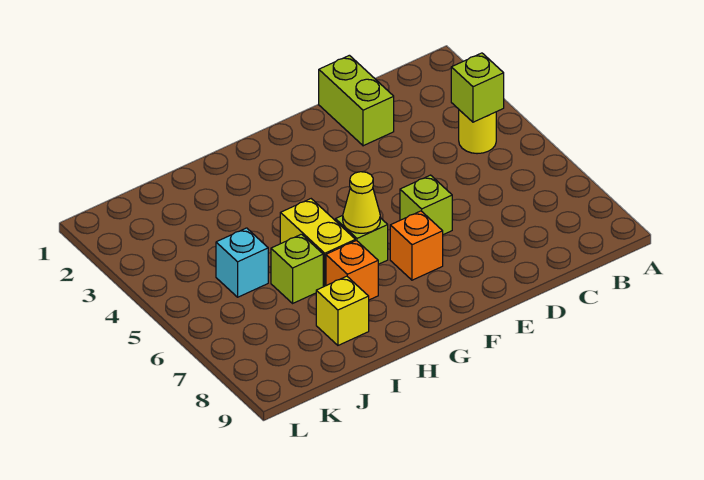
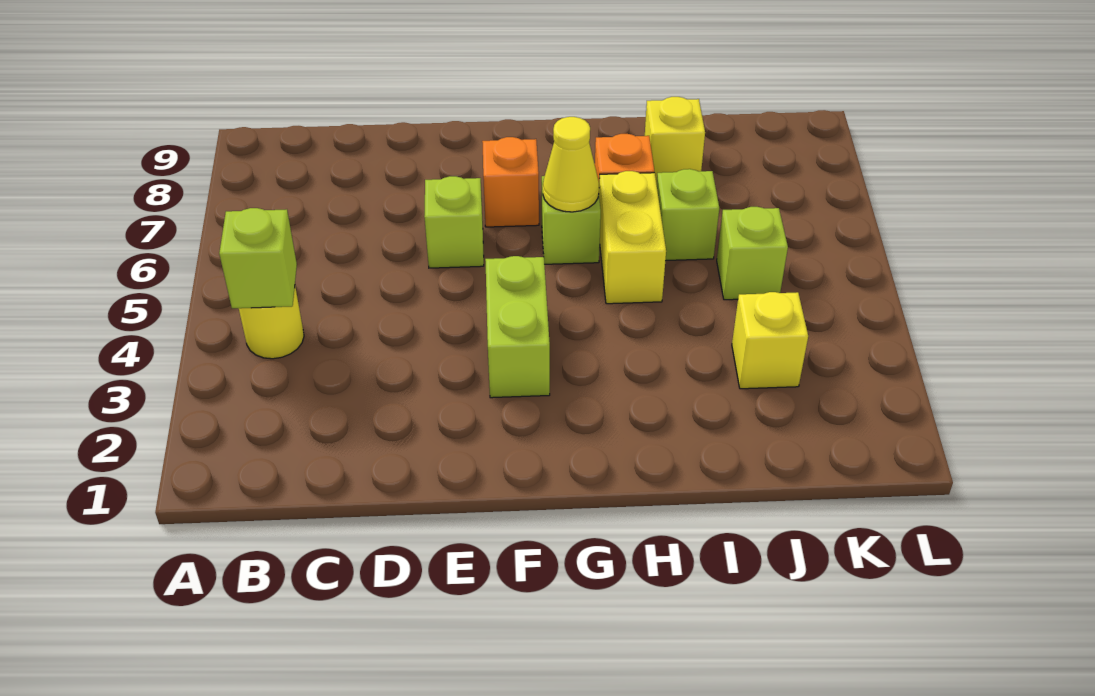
lime 1x2 brick [319,55,394,146] -> lime 1x2 brick moved to [485,256,550,398]
none -> yellow 1x1 brick [732,292,808,389]
cyan 1x1 brick [216,228,268,297] -> lime 1x1 brick [717,207,788,300]

